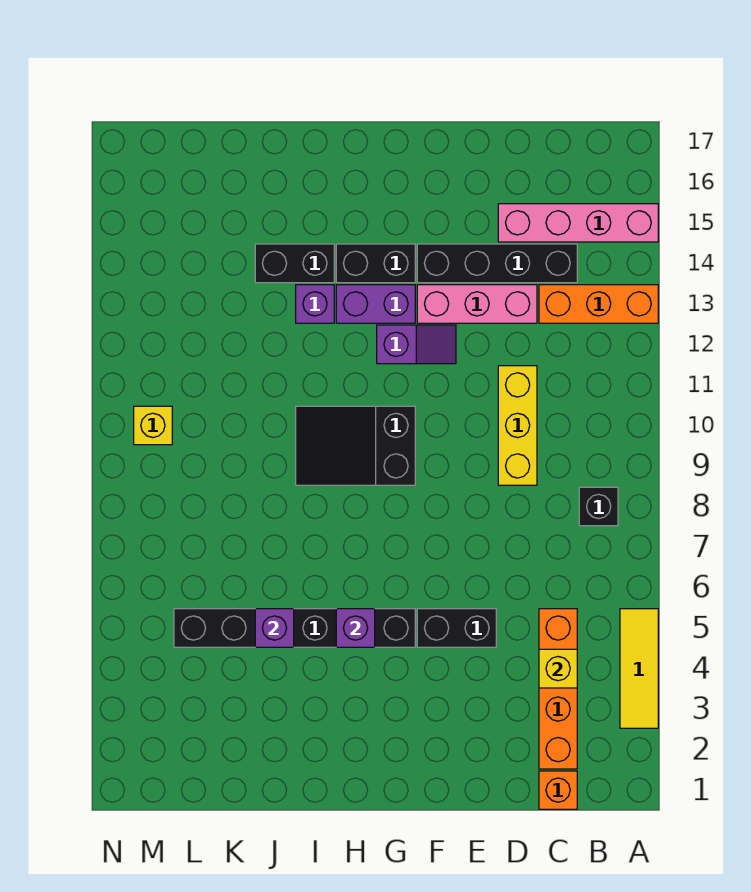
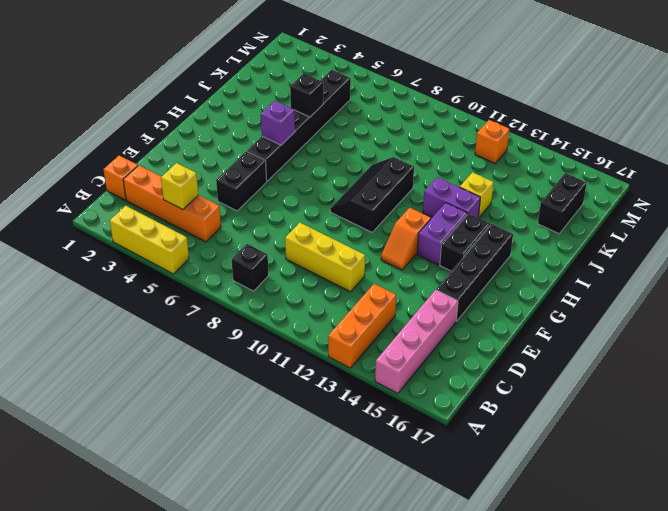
yellow 1x3 tile [620,609,658,728] -> yellow 1x3 brick [110,206,189,274]
black 1x4 brick [417,244,577,283] -> black 1x4 brick moved to [436,224,513,321]
pink 1x3 brick [417,285,537,323] -> none
purple 1x2 slope [377,325,456,364] -> orange 1x2 slope [381,208,431,270]
black 2x3 slope [296,406,415,485] -> black 2x3 slope turned to [330,157,414,232]
purple 1x1 brick [296,285,334,323] -> purple 1x2 brick [423,177,480,217]
black 1x2 brick [255,244,334,283] -> black 1x2 brick moved to [538,173,587,234]
purple 1x1 brick [255,609,294,647] -> black 1x1 brick [290,74,323,117]
yellow 1x1 brick [134,406,172,445] -> yellow 1x1 brick moved to [460,172,494,218]
none -> orange 1x1 brick [475,120,509,163]

